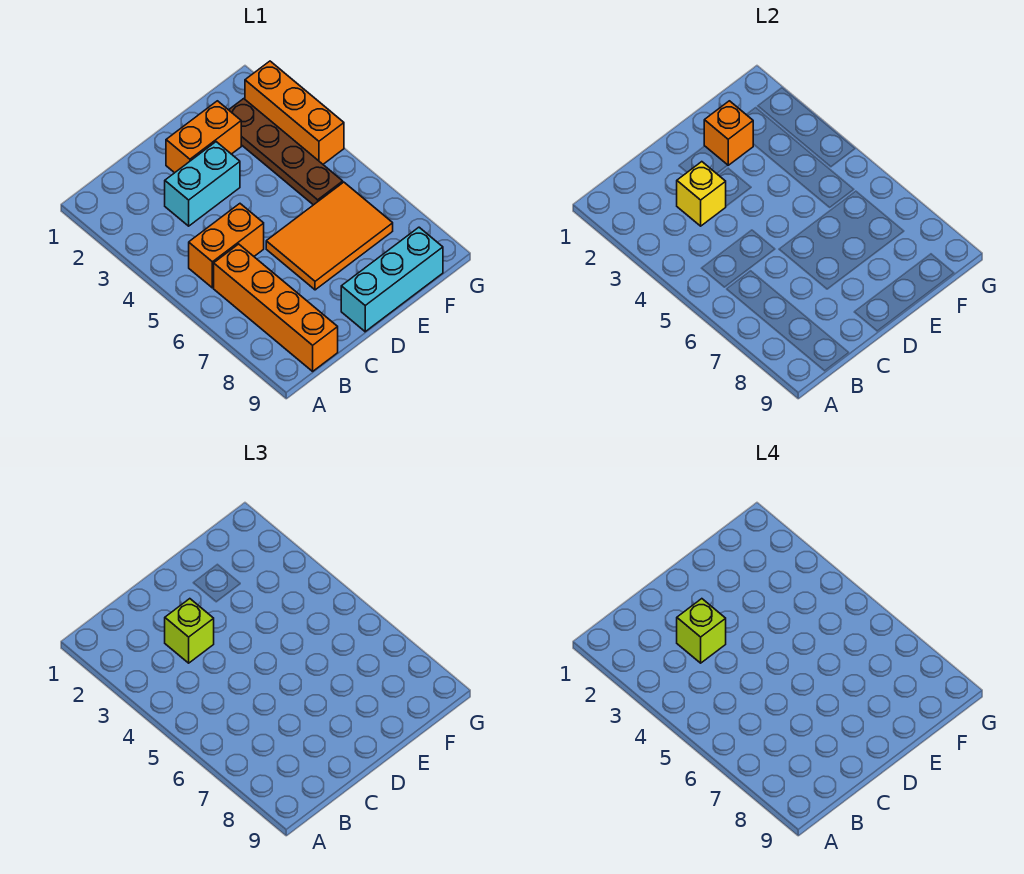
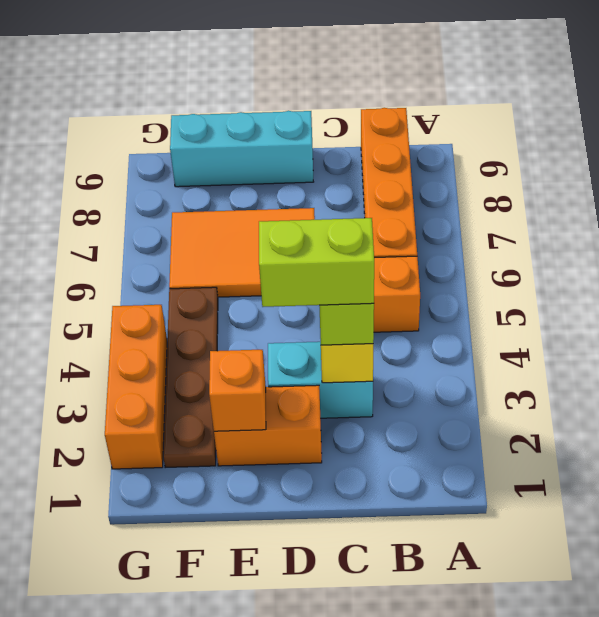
lime 1x1 brick [677,599,726,663] -> lime 1x2 brick [259,218,374,307]

